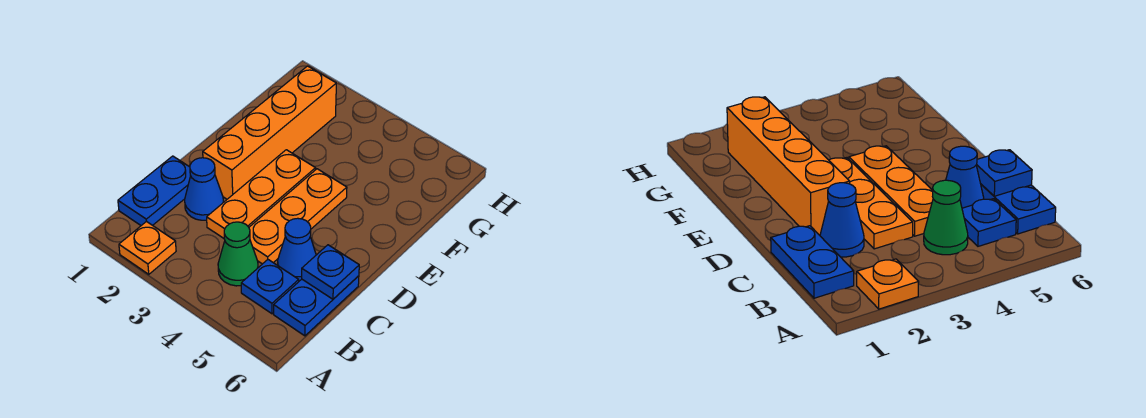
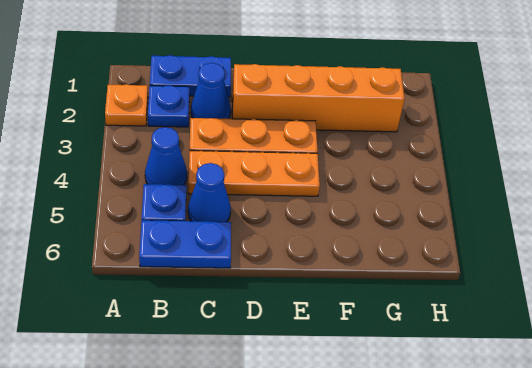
green 1x1 cone [218,222,258,286] -> blue 1x1 cone [145,127,187,185]
blue 1x1 plate [302,245,359,299] -> blue 1x1 plate moved to [148,85,189,127]

